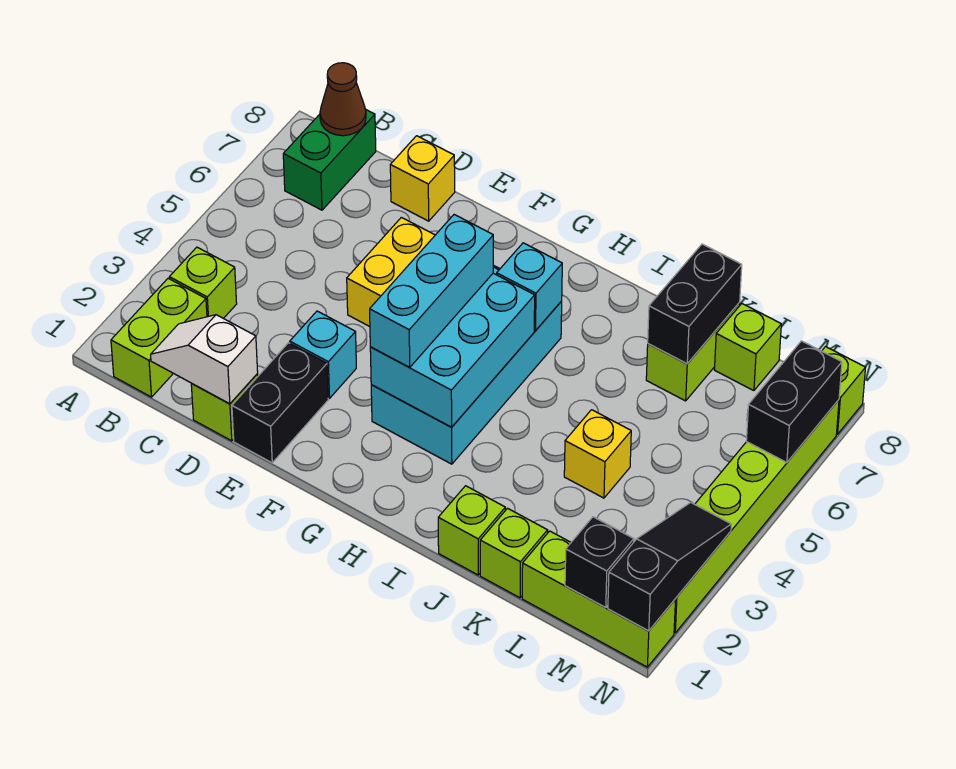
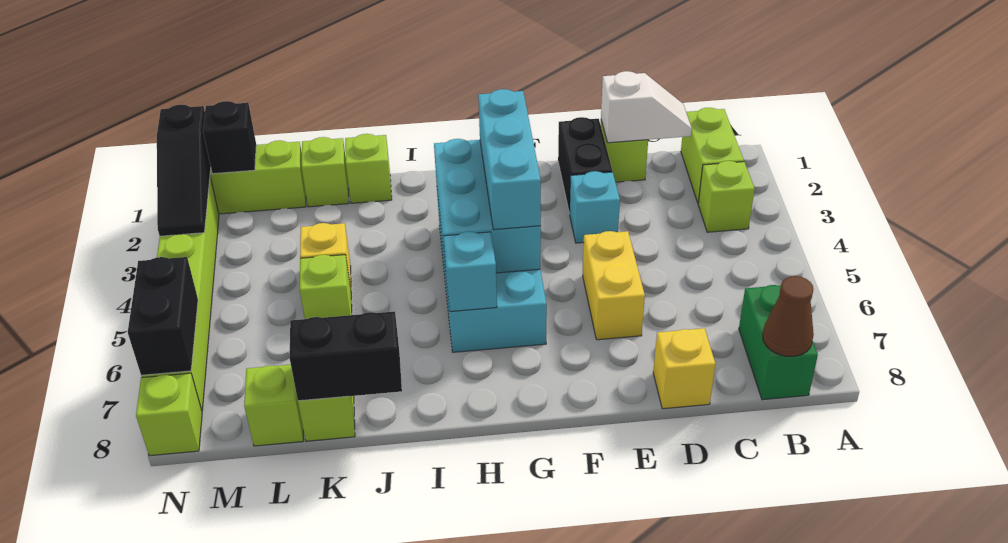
none -> lime 1x1 brick [300,255,352,319]
black 1x2 brick [648,244,742,364] -> black 1x2 brick turned to [290,311,402,401]

